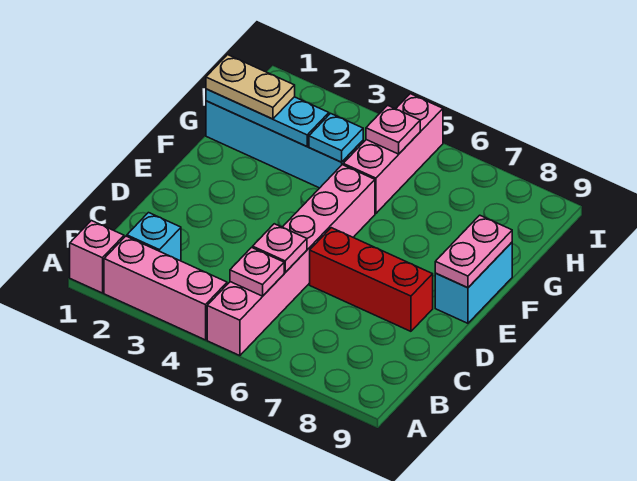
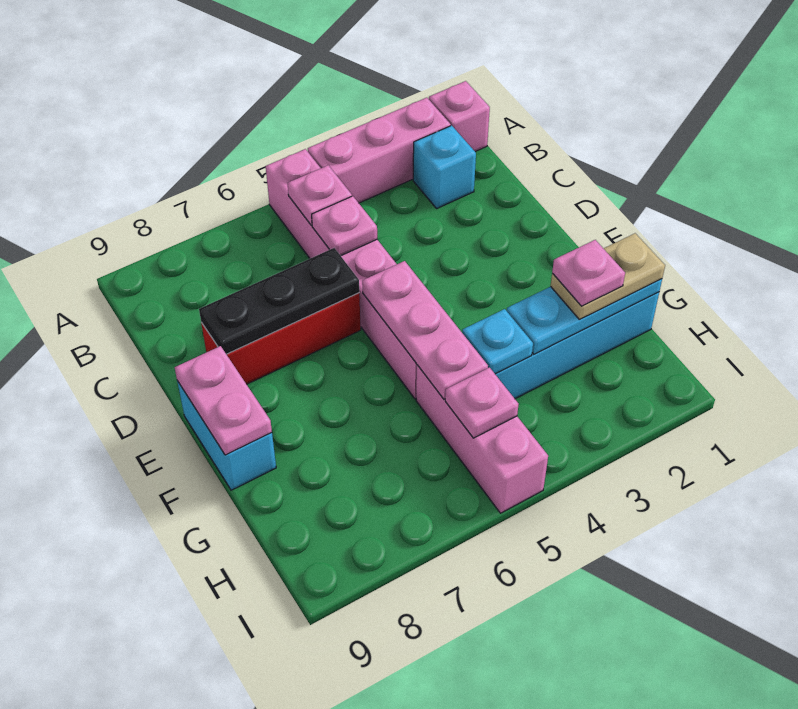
none -> black 1x3 plate [199,248,359,354]
none -> pink 1x3 plate [362,261,488,399]
none -> pink 1x1 plate [552,240,625,306]

